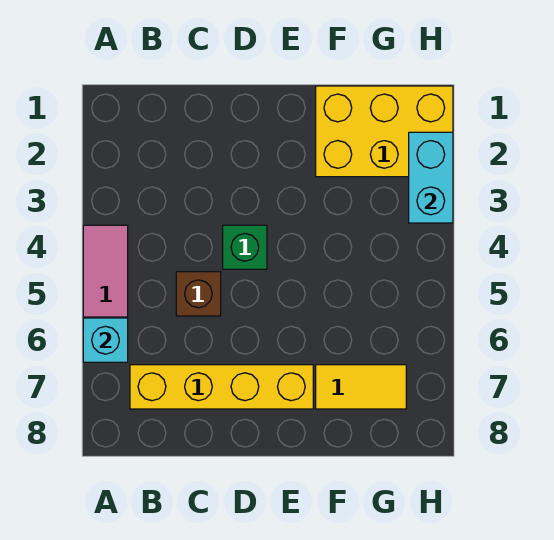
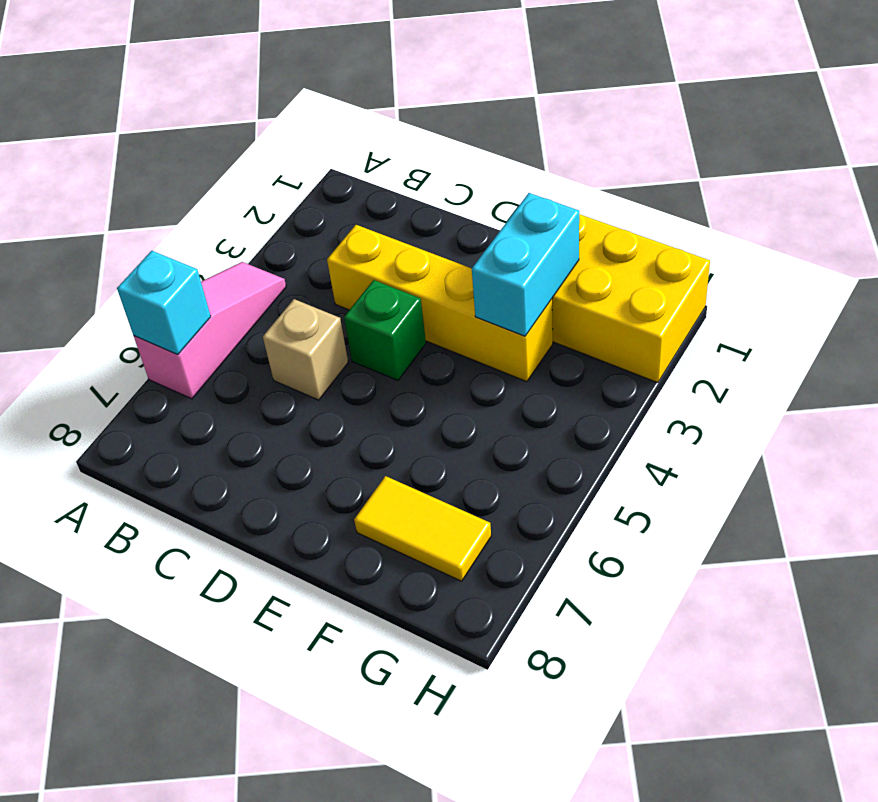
yellow 1x4 brick [130,365,313,409] -> yellow 1x4 brick moved to [327,225,553,382]
brown 1x1 brick [176,272,221,316] -> tan 1x1 brick [263,299,348,400]
cyan 1x2 brick [409,132,453,223] -> cyan 1x2 brick moved to [472,193,579,336]

